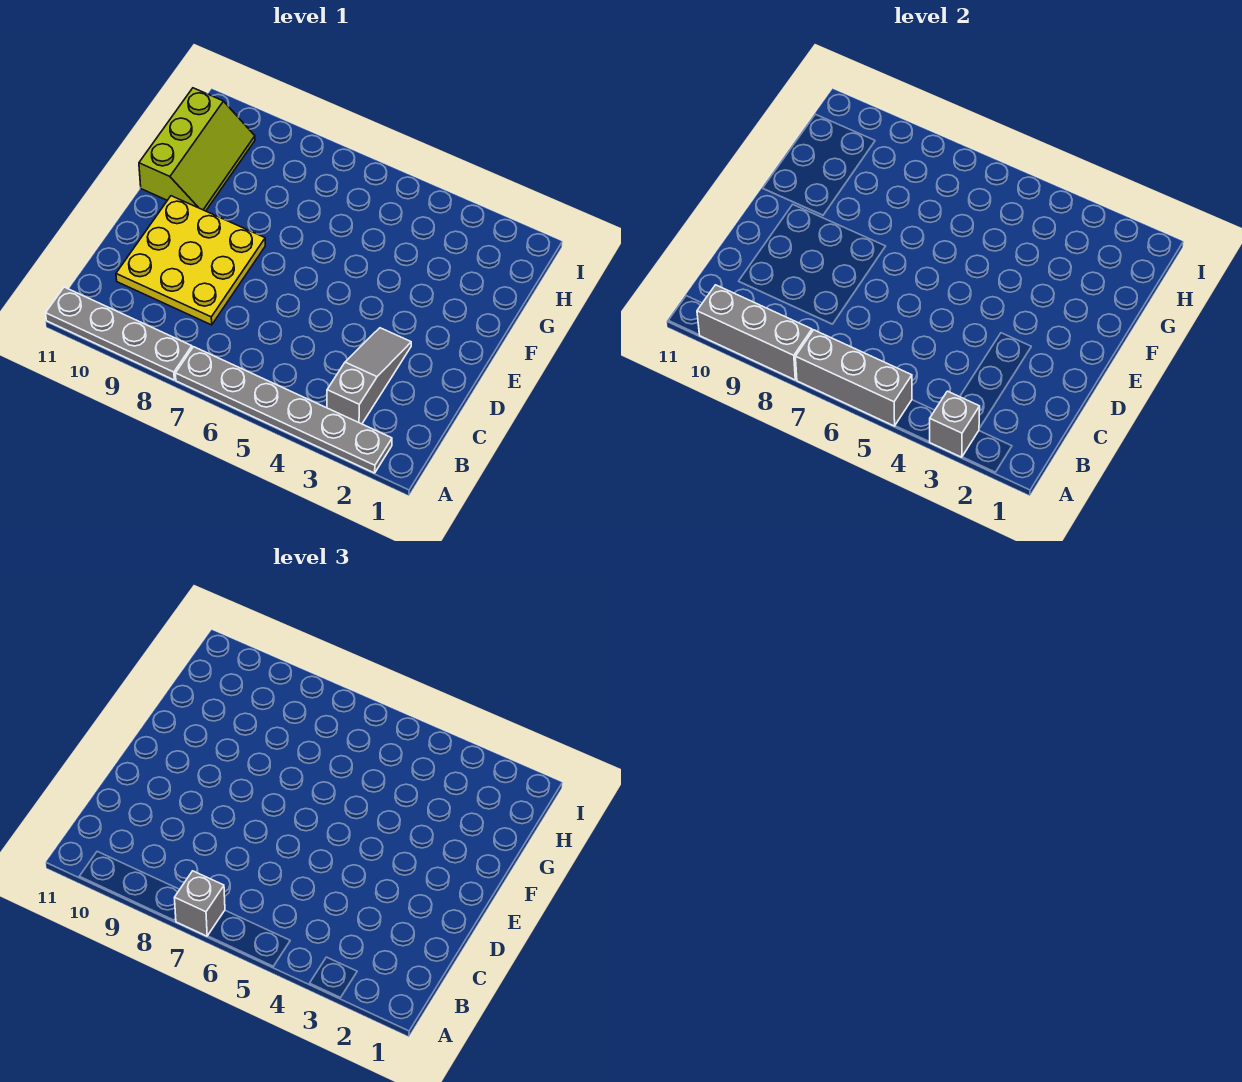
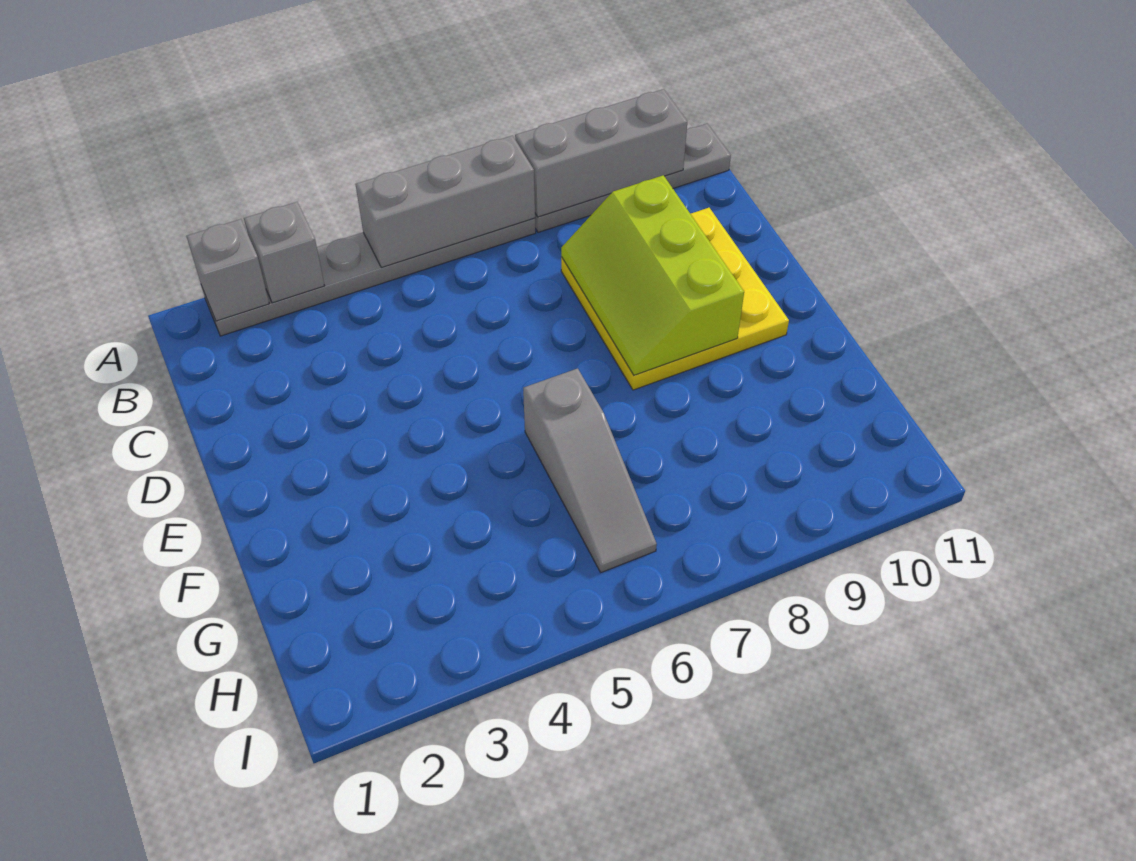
grey 1x1 brick [174,871,225,936] -> grey 1x1 brick moved to [186,219,269,321]
grey 1x3 slope [327,328,411,424] -> grey 1x3 slope moved to [523,368,657,572]
lime 2x3 slope [139,88,255,211] -> lime 2x3 slope moved to [561,175,744,375]

